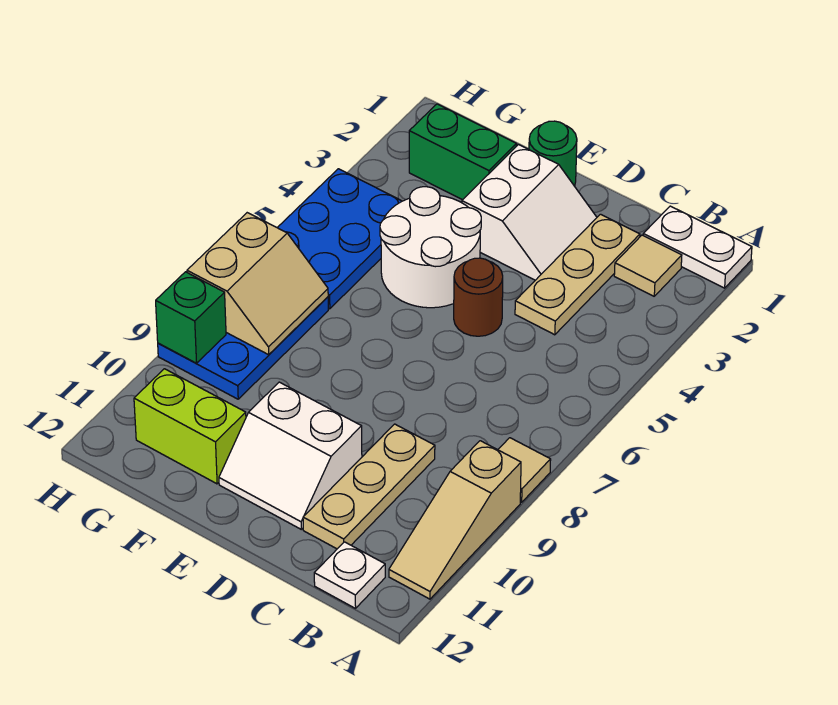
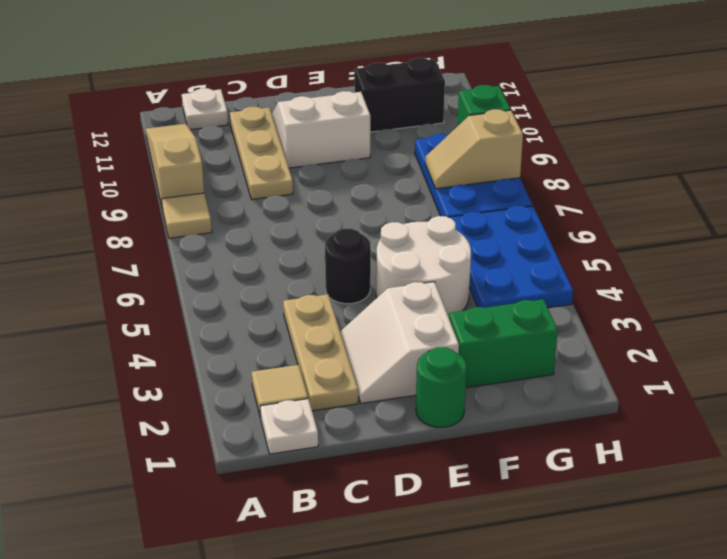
white 1x2 plate [643,206,752,288] -> white 1x1 plate [260,399,318,454]
brown 1x1 round brick [454,258,503,336] -> black 1x1 round brick [325,229,371,304]
lime 1x2 brick [134,369,246,484] -> black 1x2 brick [354,58,445,132]
tan 2x2 slope [187,213,328,355] -> tan 1x2 slope [425,109,523,189]

